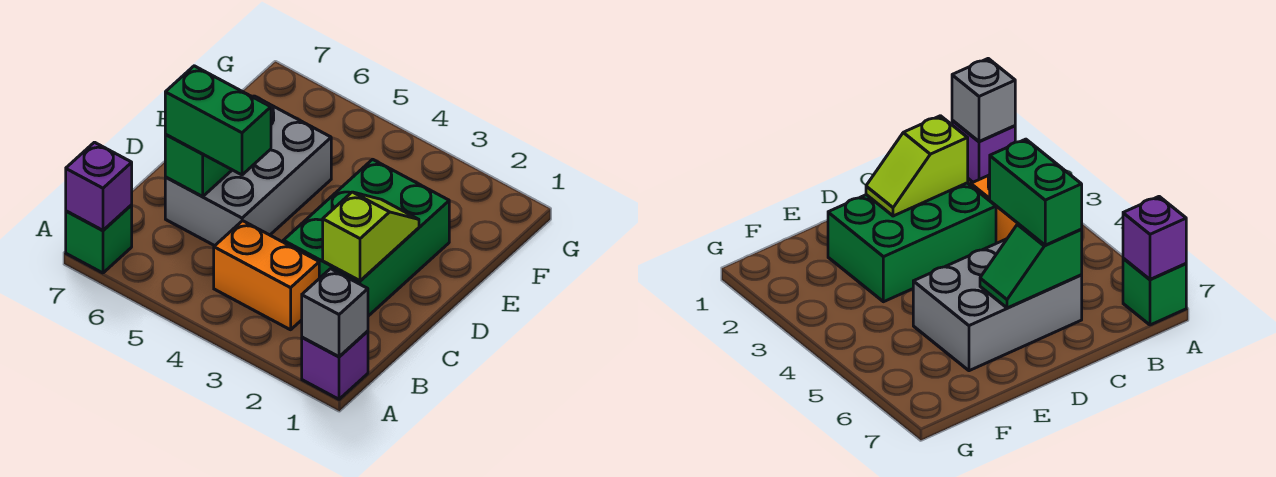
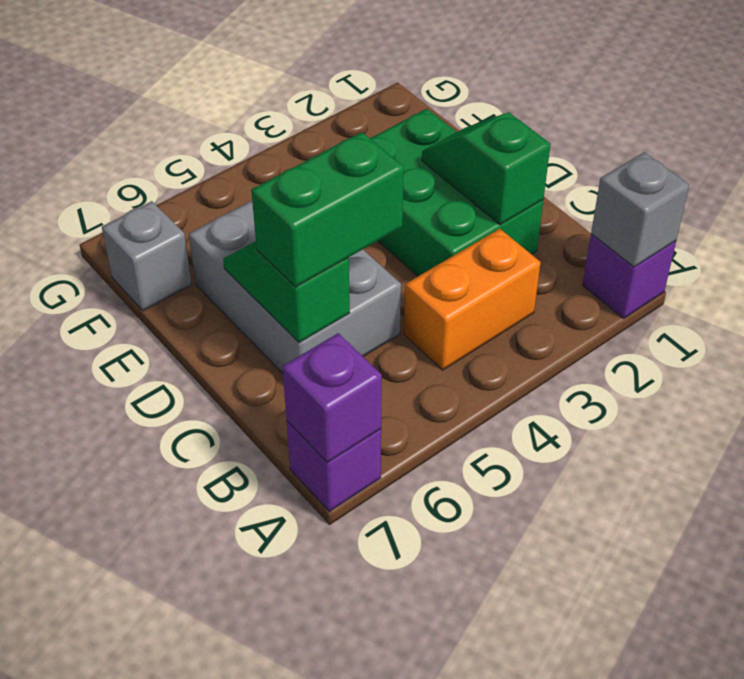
green 1x1 brick [66,205,132,273] -> purple 1x1 brick [287,421,381,512]
lime 1x2 slope [323,192,419,281] -> green 1x2 slope [422,112,551,225]
none -> grey 1x1 brick [102,201,192,311]

